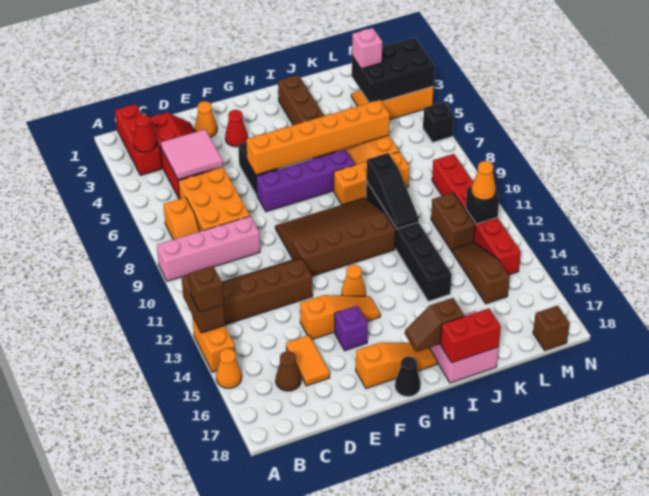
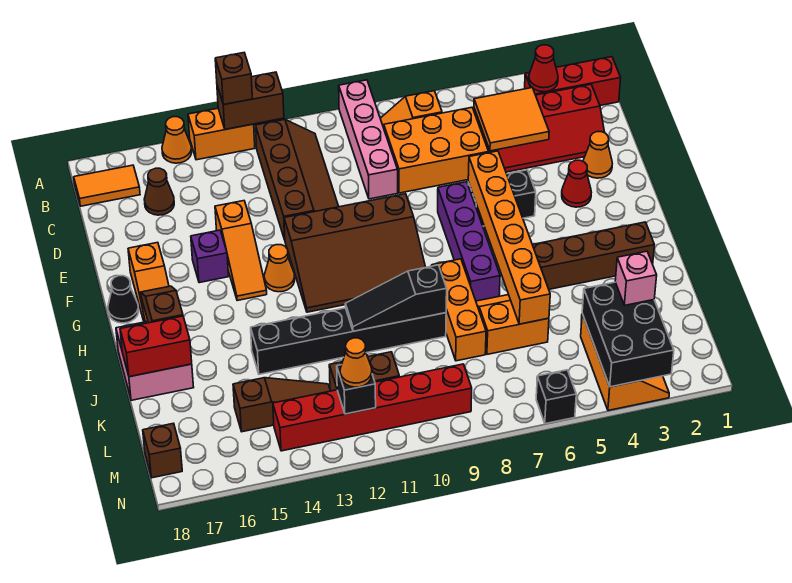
pink 2x2 tile [161,129,223,180] -> orange 2x2 tile [474,88,549,151]
orange 1x2 tile [286,335,330,386] -> orange 1x2 tile moved to [74,165,140,206]
brown 3x4 slope [275,198,396,276] -> brown 3x4 slope turned to [284,194,426,312]
red 1x2 brick [440,308,501,363] -> red 1x2 brick turned to [120,316,192,377]

